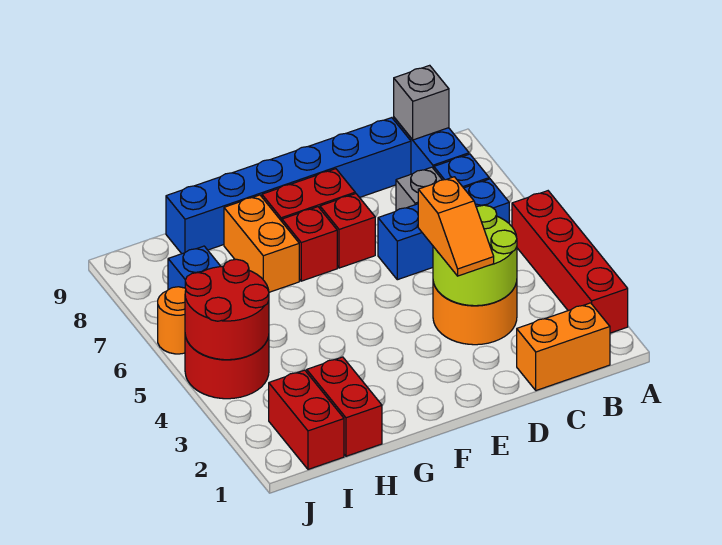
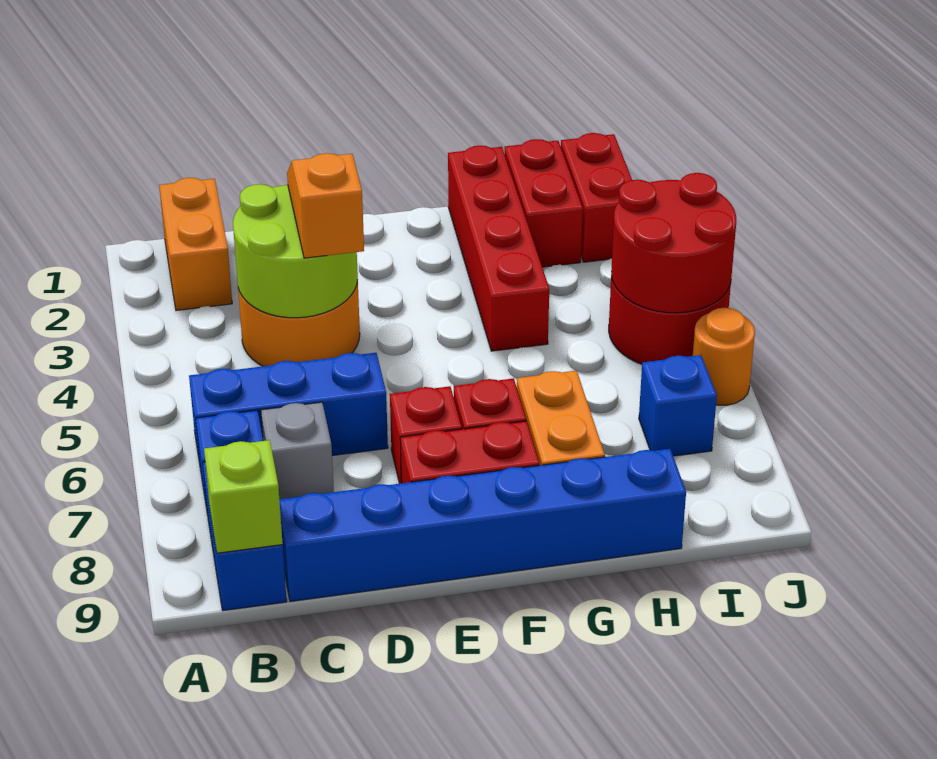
red 1x4 brick [512,191,628,333] -> red 1x4 brick moved to [448,146,549,351]
orange 1x2 brick [517,303,610,391] -> orange 1x2 brick turned to [159,178,232,311]
grey 1x1 brick [394,65,449,140] -> lime 1x1 brick [204,440,283,553]

